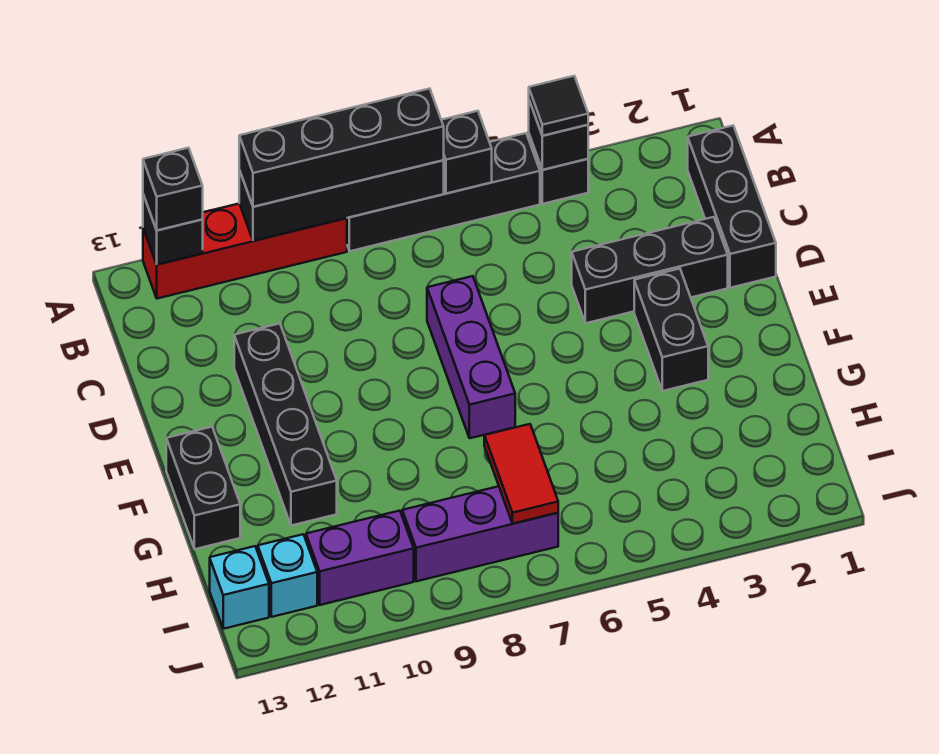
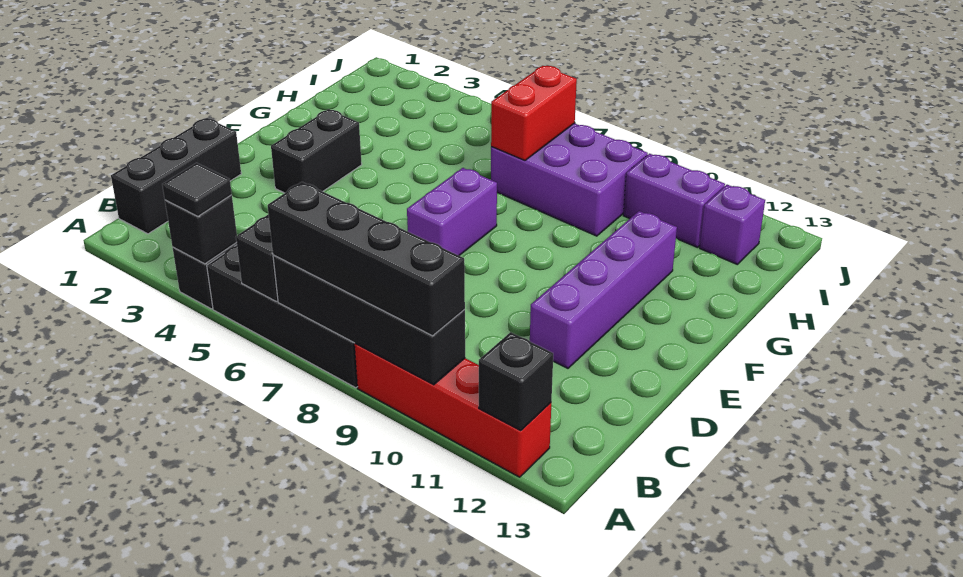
black 1x1 brick [143,148,203,230] -> none
black 1x3 brick [572,217,728,323] -> none
purple 1x3 brick [427,276,515,438] -> purple 1x2 brick [407,168,497,256]
black 1x4 brick [234,324,337,526] -> purple 1x4 brick [530,211,677,368]
black 1x2 brick [166,427,240,549] -> none
red 1x2 tile [484,424,558,524] -> red 1x2 brick [491,66,577,160]
purple 1x3 brick [402,486,558,581] -> purple 2x3 brick [491,123,648,236]
cyan 1x1 brick [258,534,317,617] -> purple 1x1 brick [700,185,765,264]
cyan 1x1 brick [210,546,269,629] -> none

